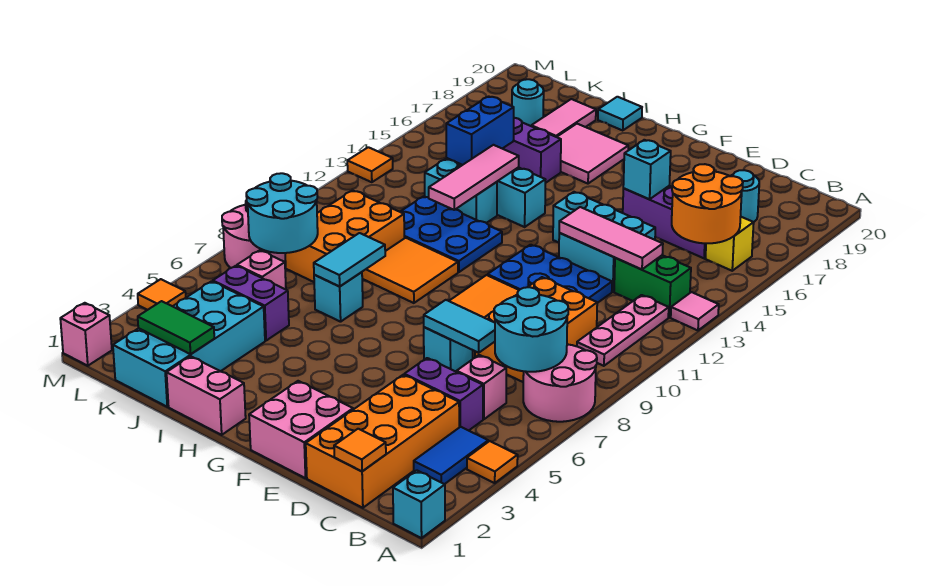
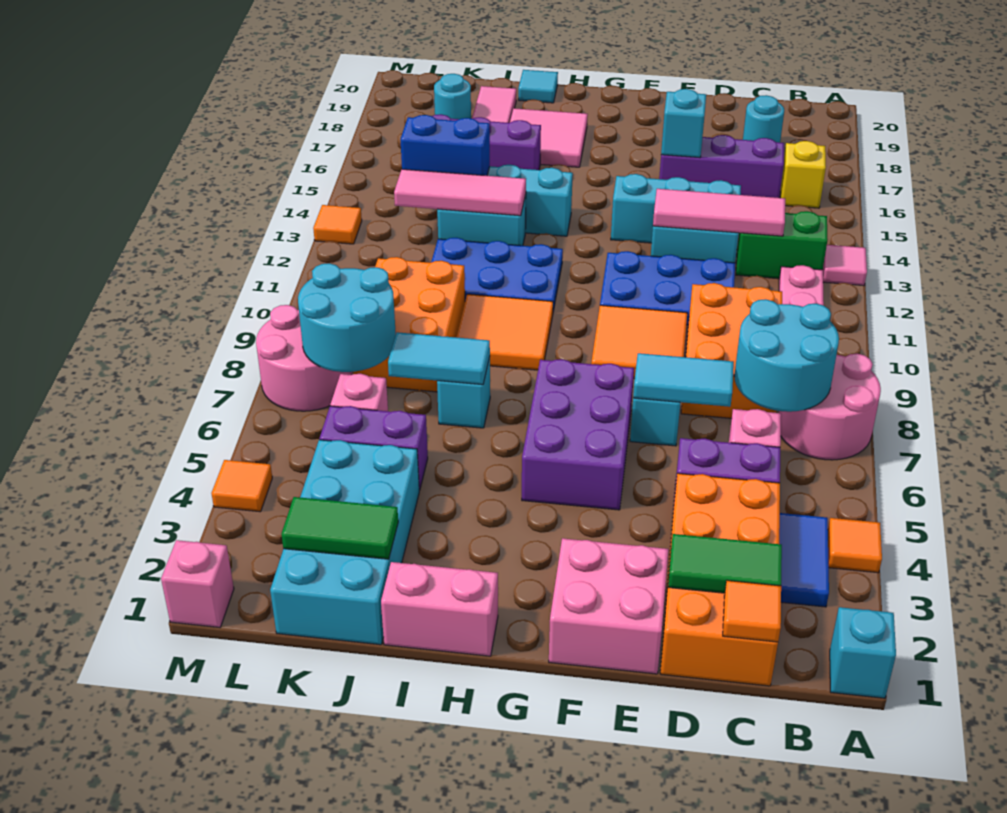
orange 2x2 round brick [672,164,743,243] -> none
none -> green 1x2 tile [668,534,782,593]
none -> purple 2x3 brick [522,359,634,510]
cyan 1x2 tile [314,233,385,287] -> cyan 1x2 tile turned to [388,332,490,385]
pink 1x3 tile [429,145,519,210] -> pink 1x3 tile turned to [394,169,526,216]
blue 1x2 brick [446,96,514,165] -> blue 1x2 brick turned to [401,115,490,176]

